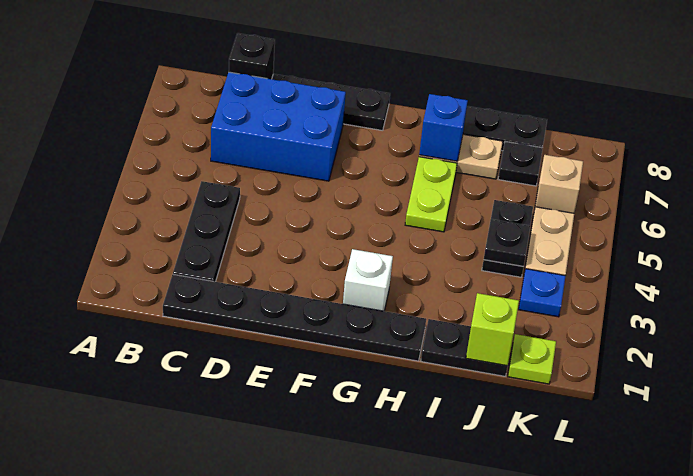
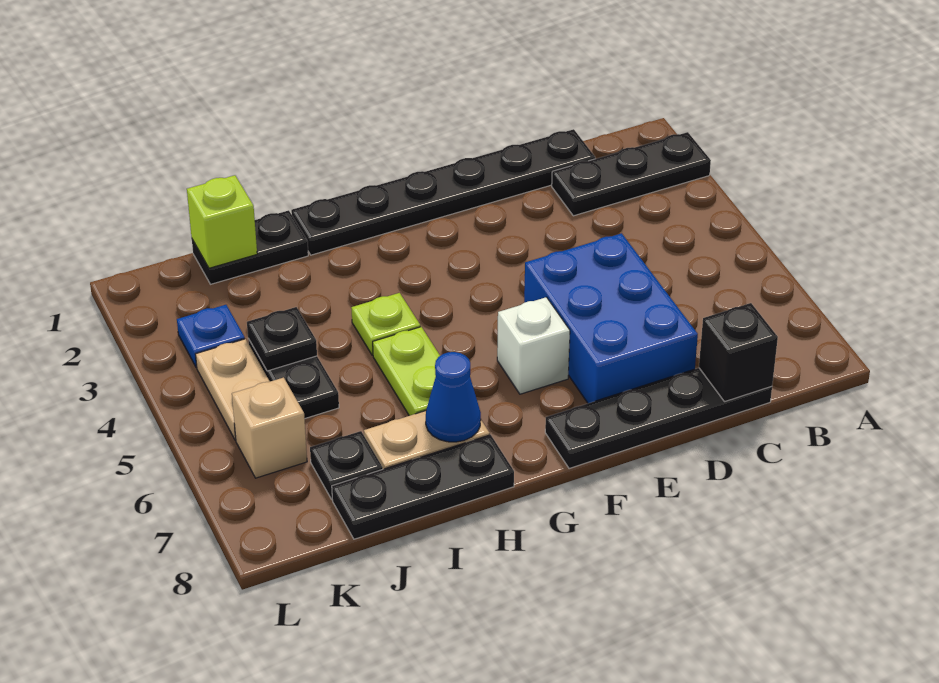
black 1x3 plate [173,181,240,282] -> black 1x3 plate turned to [552,132,711,216]
blue 2x3 brick [211,72,346,181] -> blue 2x3 brick turned to [524,233,698,403]
white 1x1 brick [343,249,393,311] -> white 1x1 brick moved to [497,297,570,394]
blue 1x1 brick [419,94,468,161] -> blue 1x1 cone [426,352,481,442]
lime 1x1 plate [508,334,556,384] -> lime 1x1 plate moved to [351,293,420,355]

